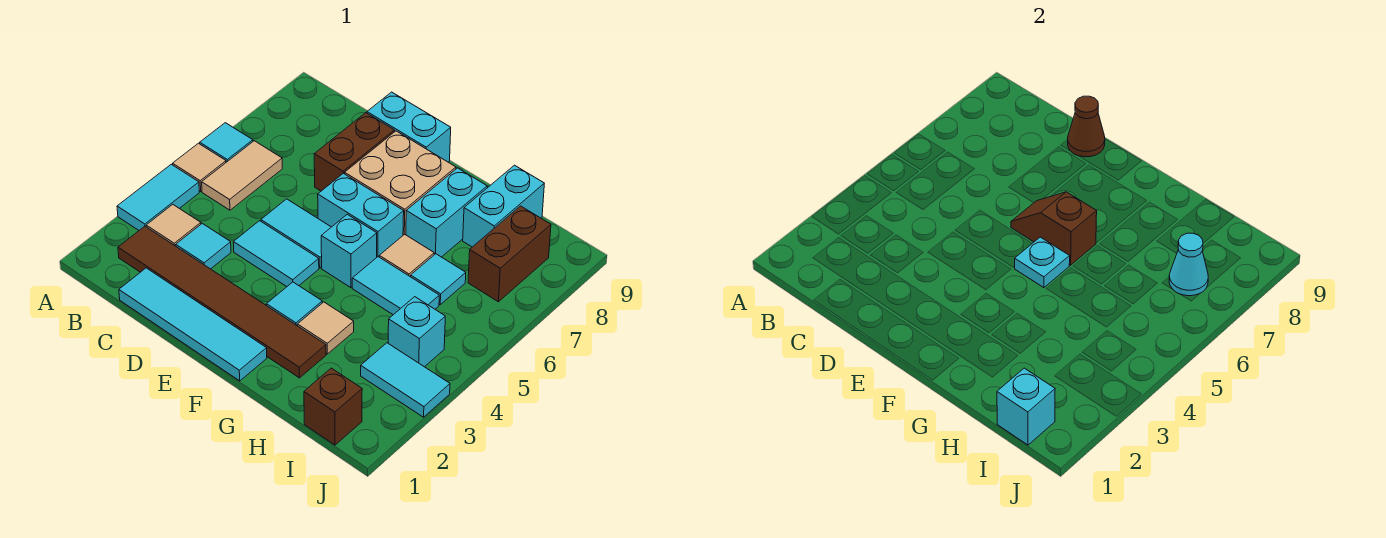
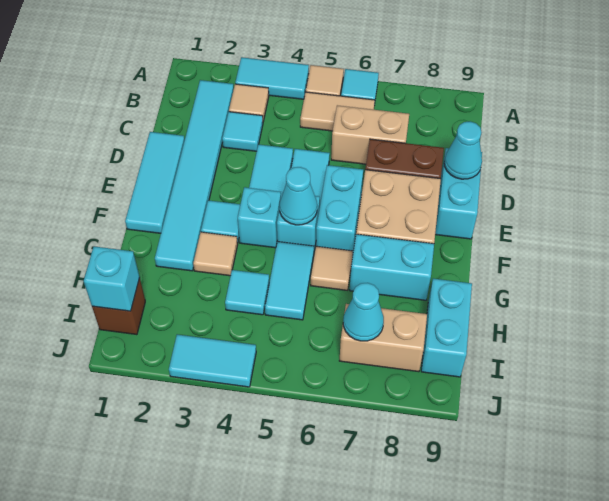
brown 1x6 tile [118,226,326,378] -> cyan 1x6 tile [155,80,234,271]
cyan 1x4 tile [119,268,267,381] -> cyan 1x3 tile [125,132,185,233]
none -> tan 1x2 brick [331,105,409,164]
brown 1x1 cone [1068,96,1105,157] -> cyan 1x1 cone [444,122,482,179]
brown 1x2 slope [1011,192,1097,265] -> none
cyan 1x1 plate [1015,237,1070,288] -> cyan 1x1 cone [280,167,317,225]
cyan 1x1 tile [411,254,466,304] -> cyan 1x1 tile moved to [225,270,269,315]
cyan 1x2 brick [463,165,544,247] -> cyan 1x2 brick turned to [421,279,472,377]
cyan 1x2 tile [361,343,450,417] -> cyan 1x2 tile turned to [169,335,256,387]
cyan 1x1 brick [388,297,445,367] -> cyan 1x1 brick moved to [238,187,281,248]
brown 1x2 brick [468,206,551,302] -> tan 1x2 brick [339,304,427,372]

